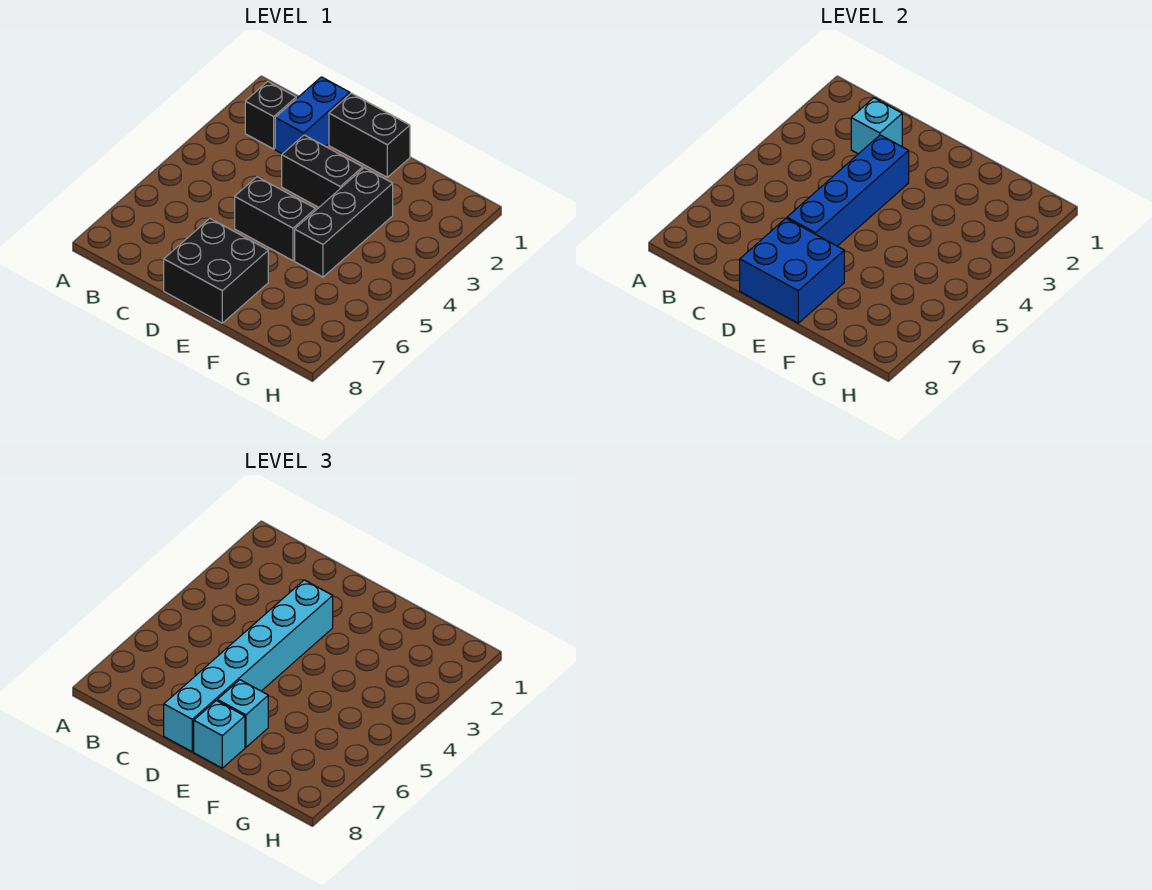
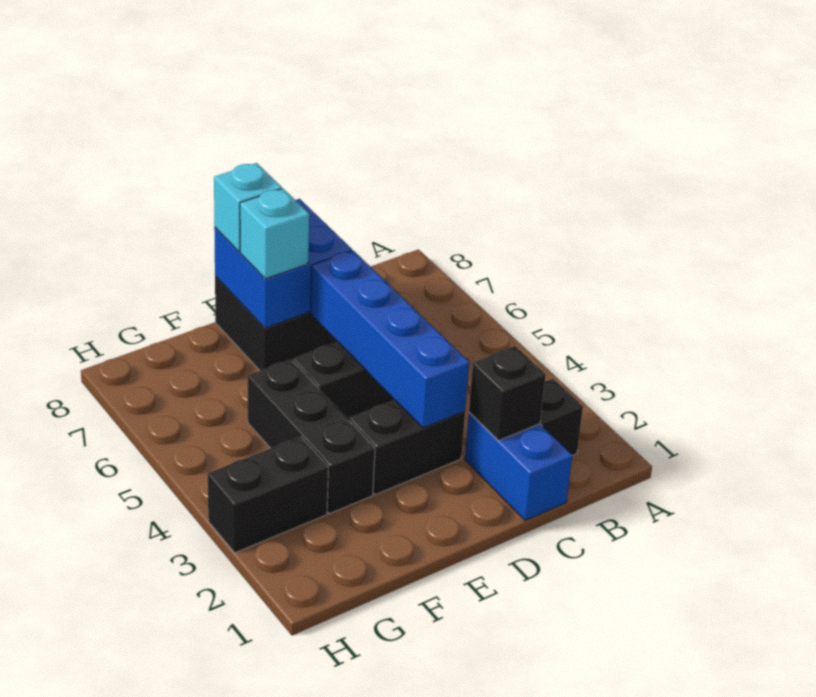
cyan 1x1 brick [851,98,902,154] -> black 1x1 brick [469,346,546,441]
black 1x2 brick [329,93,410,177] -> black 1x2 brick moved to [208,437,329,553]
cyan 1x6 brick [164,580,333,752] -> none

